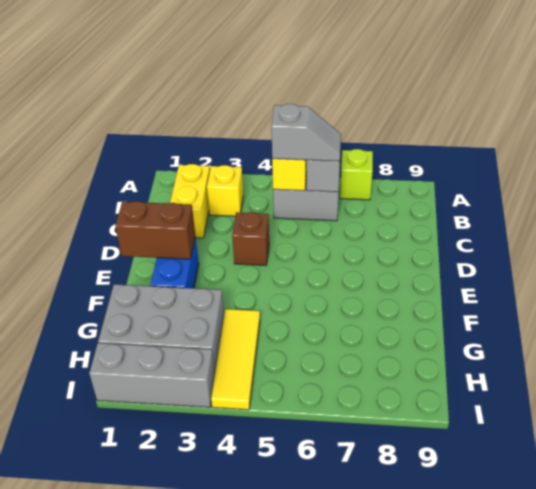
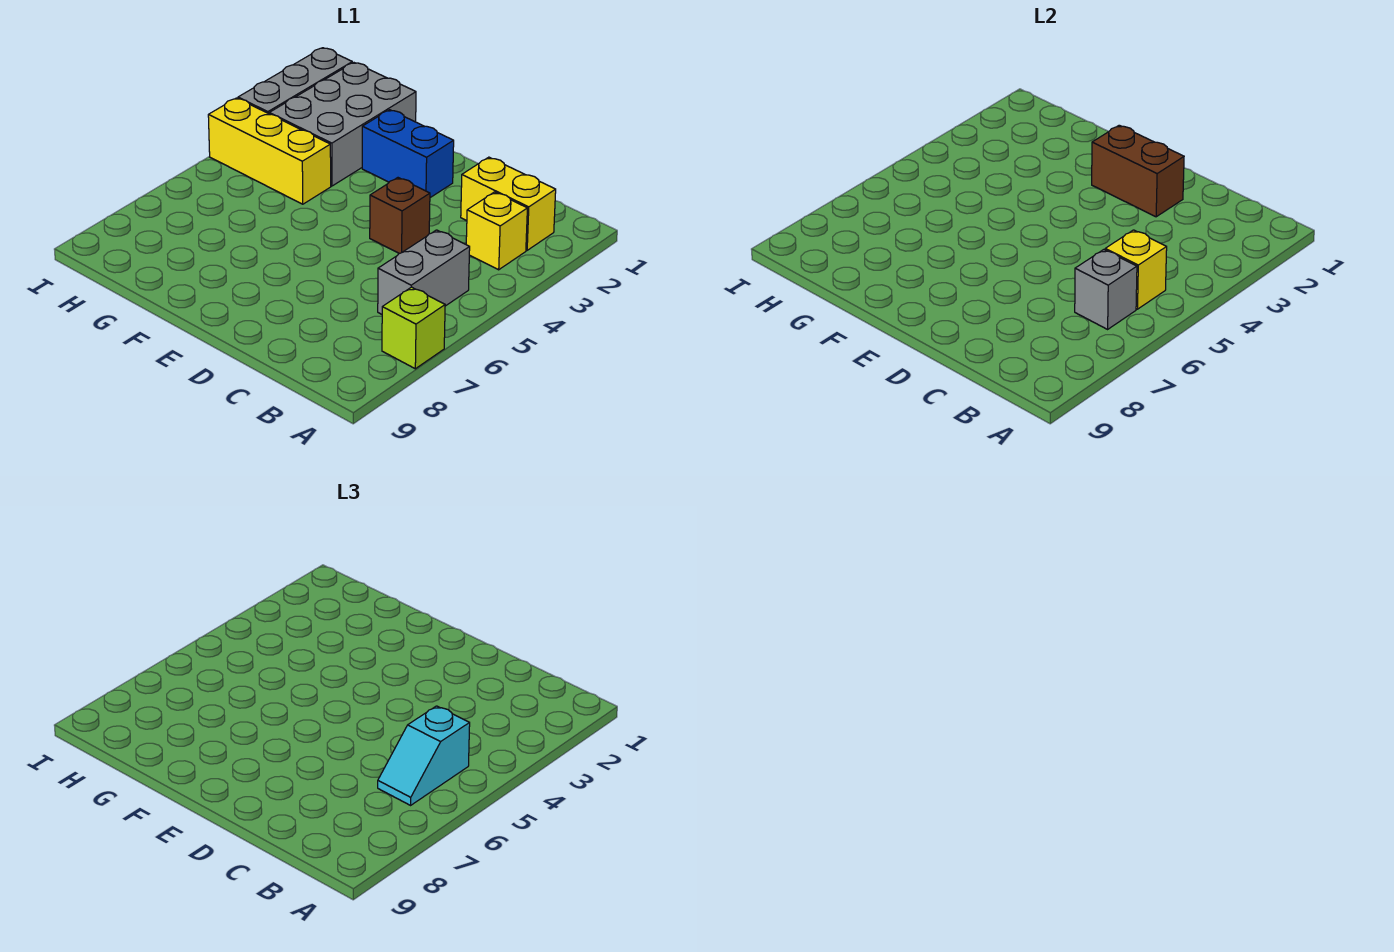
grey 1x2 slope [271,104,341,161] -> cyan 1x2 slope [378,706,470,805]
brown 1x2 brick [115,201,195,259] -> brown 1x2 brick turned to [1092,125,1184,217]
yellow 1x3 tile [211,309,260,410] -> yellow 1x3 brick [208,98,331,204]

